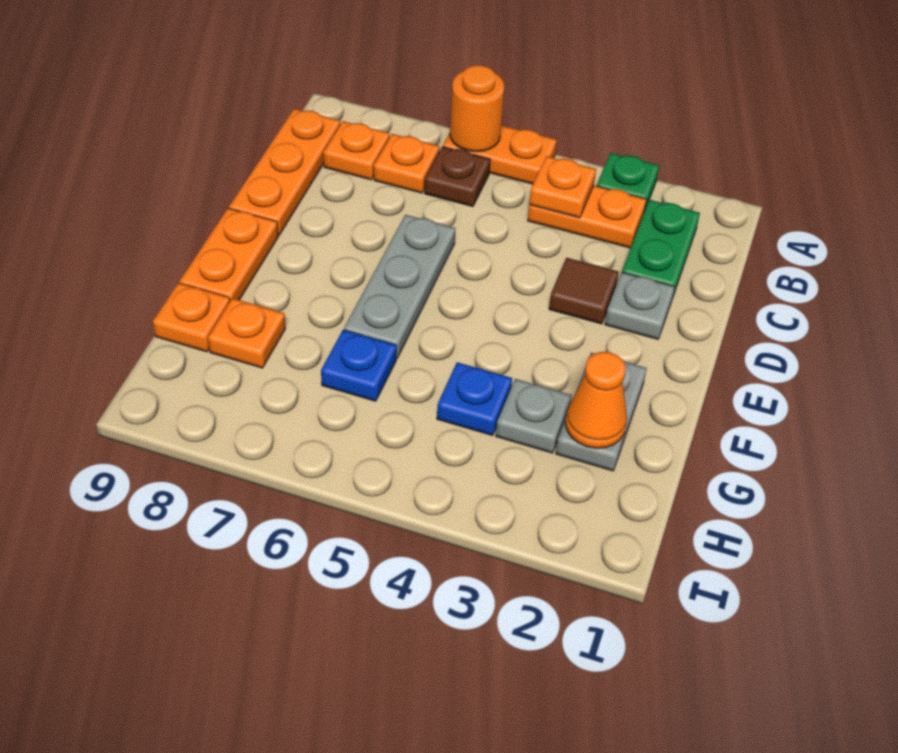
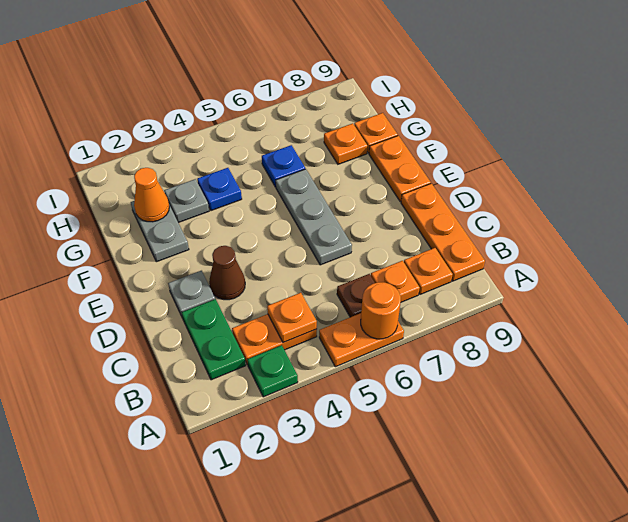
brown 1x1 tile [549,258,619,324] -> brown 1x1 cone [209,246,245,300]

